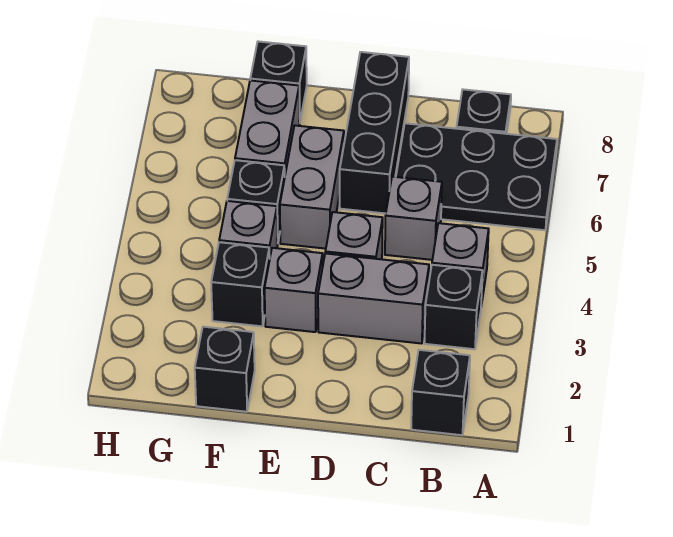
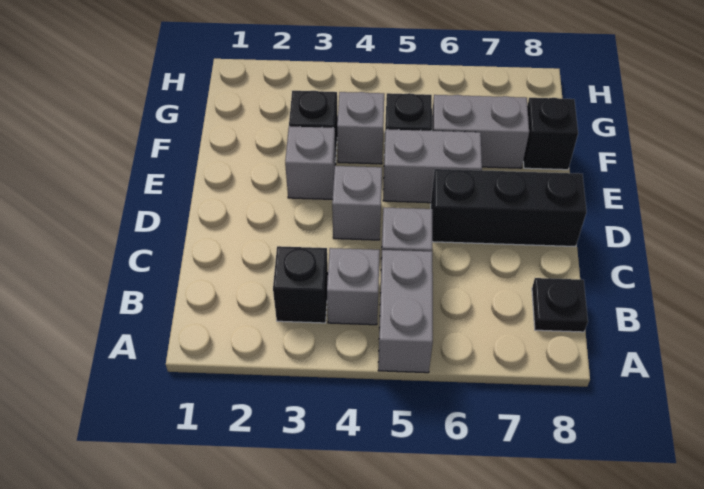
black 2x3 plate [396,123,557,230] -> none
black 1x1 brick [411,350,470,435] -> none
grey 1x2 brick [318,253,429,344] -> grey 1x2 brick moved to [378,250,433,373]
black 1x1 brick [195,327,255,412] -> none

